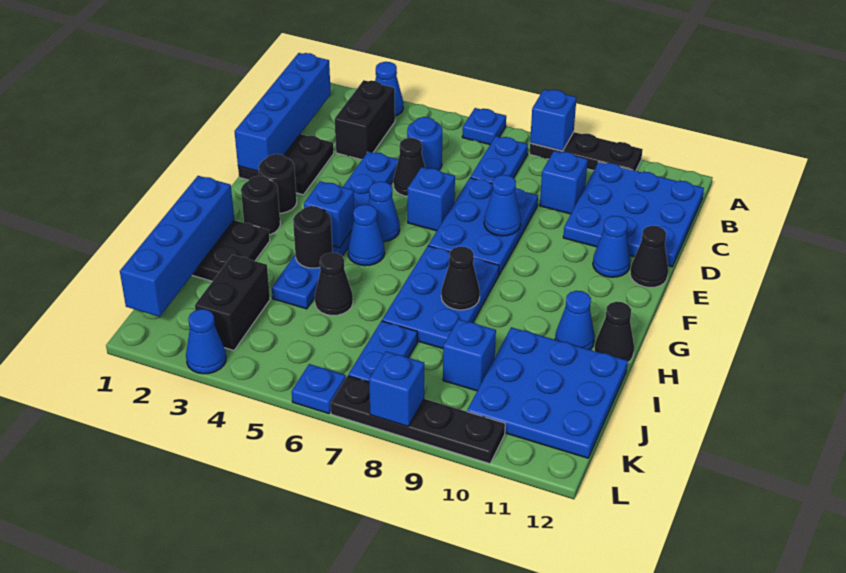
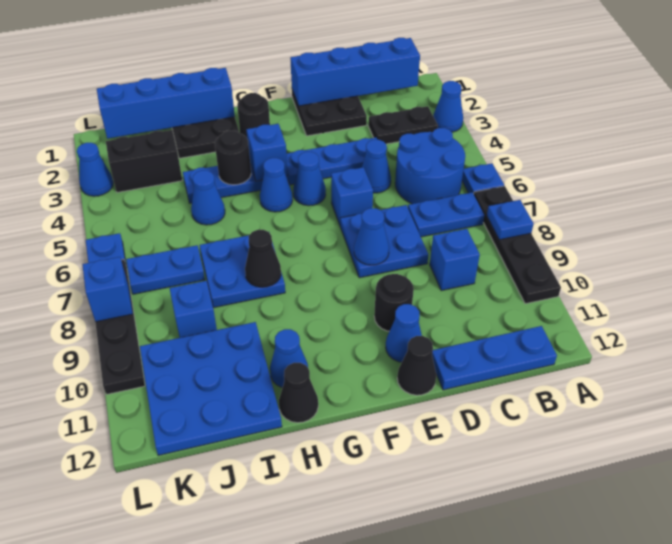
black 1x3 plate [529,132,643,171] -> black 1x4 plate [474,186,561,304]
blue 1x1 brick [530,89,577,151] -> blue 1x1 plate [487,200,533,240]
black 1x2 brick [335,80,395,160] -> black 1x2 plate [368,106,438,144]
blue 3x3 plate [563,162,704,267] -> blue 1x3 plate [432,326,557,390]
blue 1x1 round brick [407,117,442,170] -> blue 2x2 round brick [395,128,465,204]
black 1x1 cone [393,138,425,196] -> blue 1x1 cone [362,140,391,193]
blue 2x3 plate [428,178,538,275] -> blue 2x2 plate [340,205,428,278]
black 1x1 round brick [259,154,297,213] -> black 1x1 round brick moved to [374,274,414,331]
blue 2x3 plate [382,246,499,349] -> blue 2x2 plate [200,235,285,308]
black 1x1 cone [315,253,353,315] -> blue 1x1 cone [191,170,225,225]

